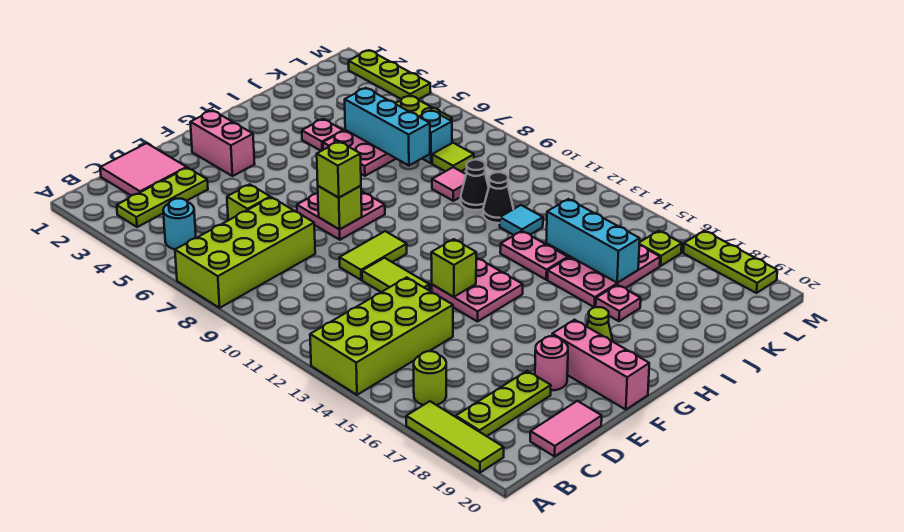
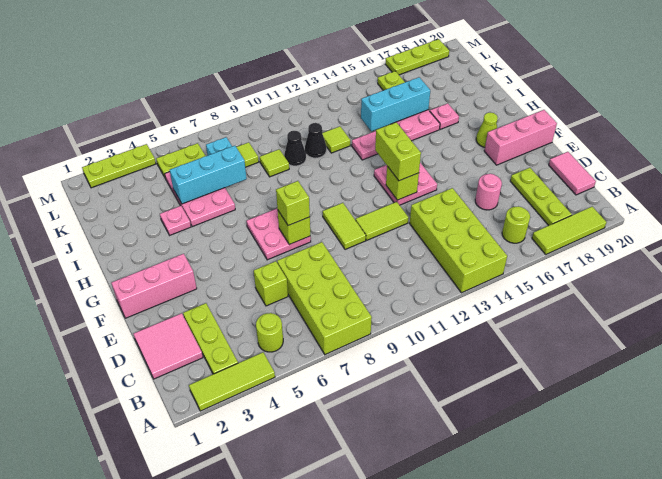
none -> lime 1x3 tile [189,352,275,411]
cyan 1x1 round brick [163,199,196,249] -> lime 1x1 round brick [256,313,283,352]
pink 1x1 round brick [535,336,568,390] -> pink 1x1 round brick moved to [475,174,502,210]
pink 1x2 brick [190,110,255,176] -> pink 1x3 brick [111,254,197,318]
none -> lime 1x2 brick [375,122,421,181]
pink 1x1 tile [432,167,466,201] -> lime 1x1 tile [260,149,289,177]
cyan 1x1 tile [500,205,543,235] -> lime 1x1 tile [322,126,350,153]

